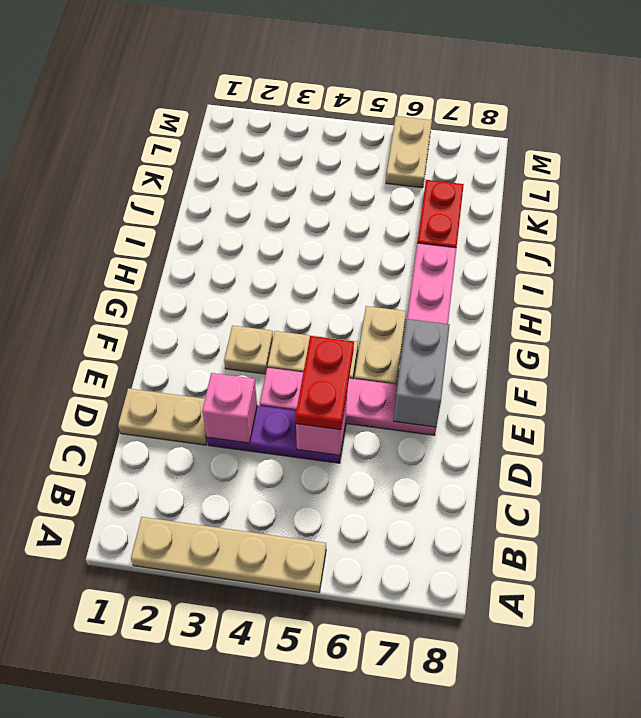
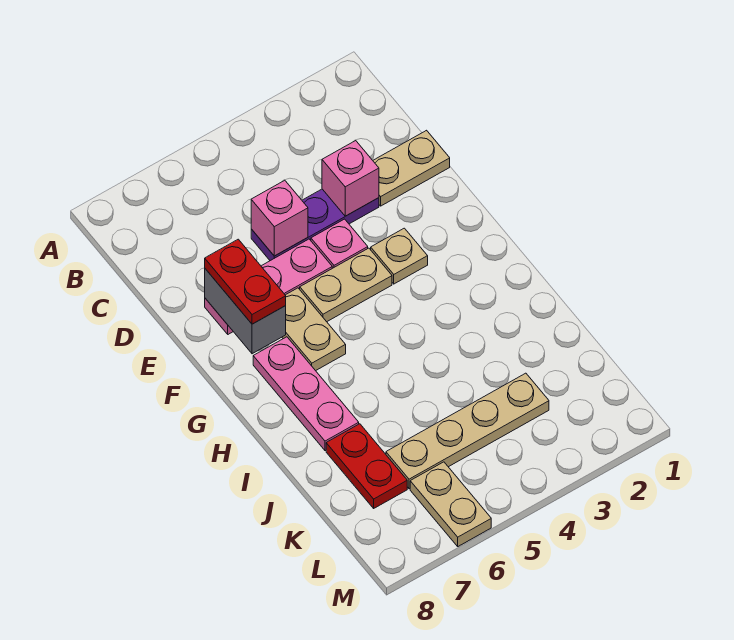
tan 1x4 plate [131,517,326,592] -> tan 1x4 plate moved to [386,373,549,489]
red 1x2 plate [296,336,354,430] -> red 1x2 plate moved to [205,239,286,324]

